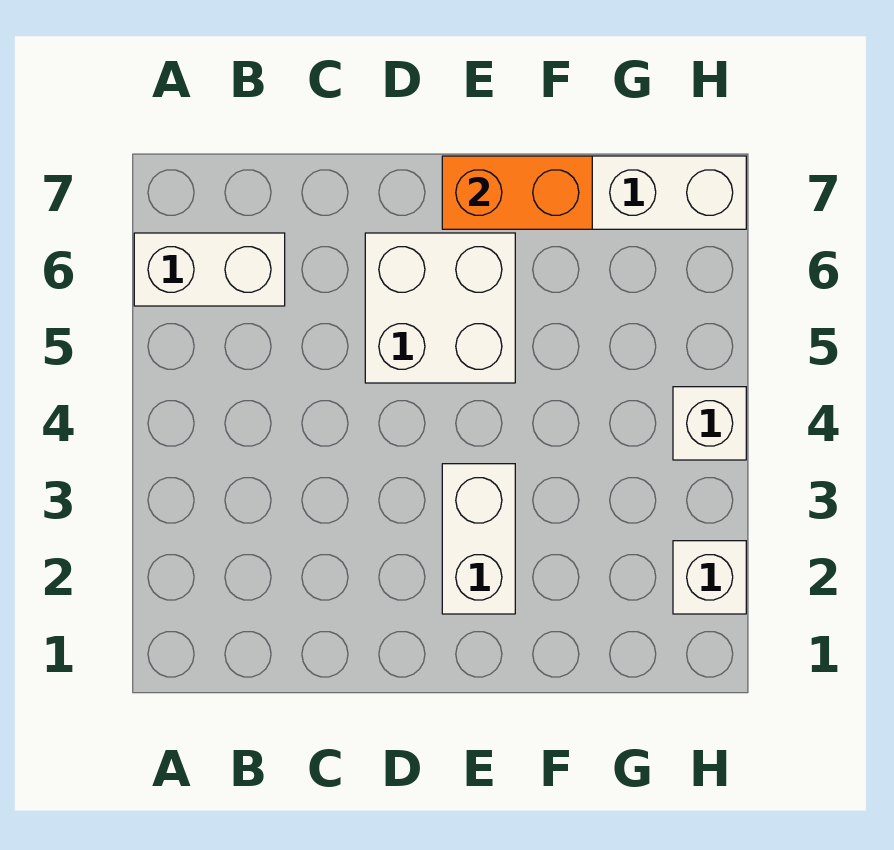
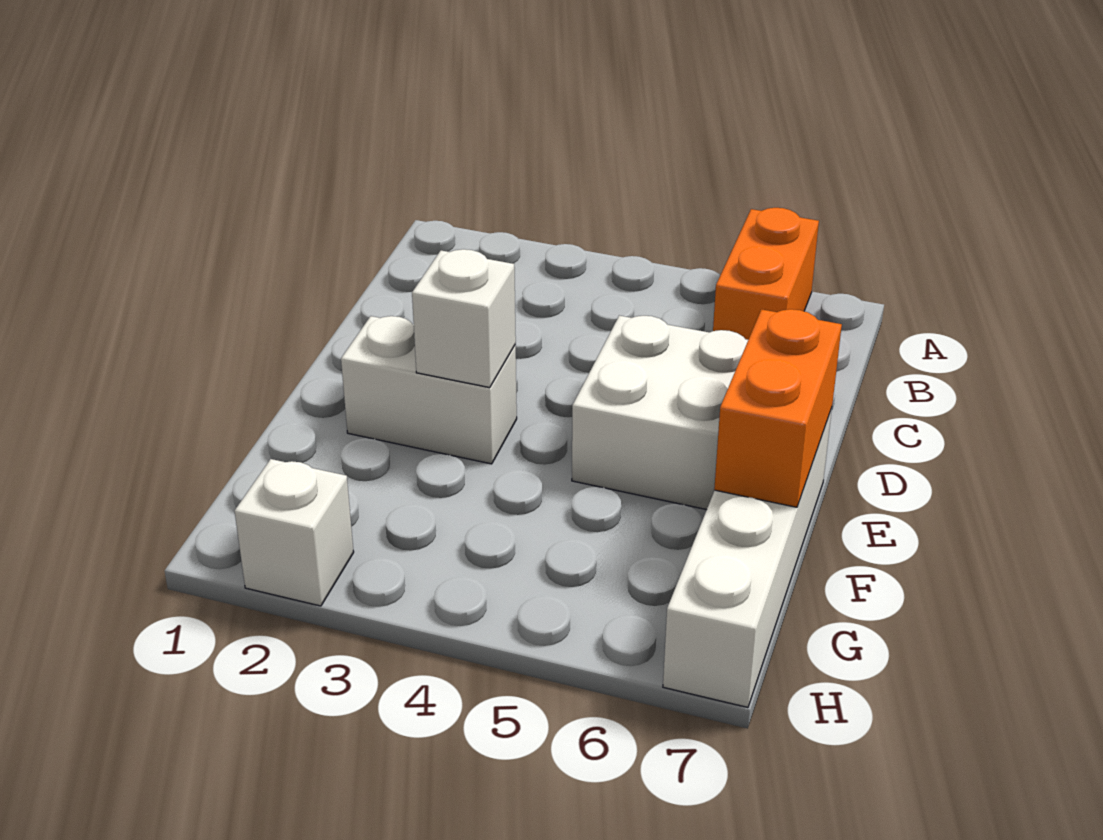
white 1x2 brick [134,233,285,306] -> orange 1x2 brick [713,208,819,340]
white 1x1 brick [673,387,746,460] -> white 1x1 brick moved to [412,249,516,388]

